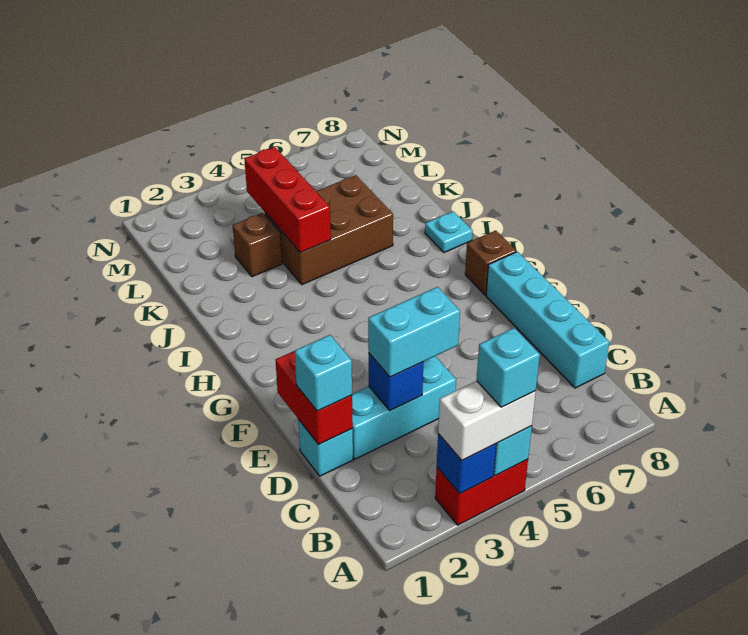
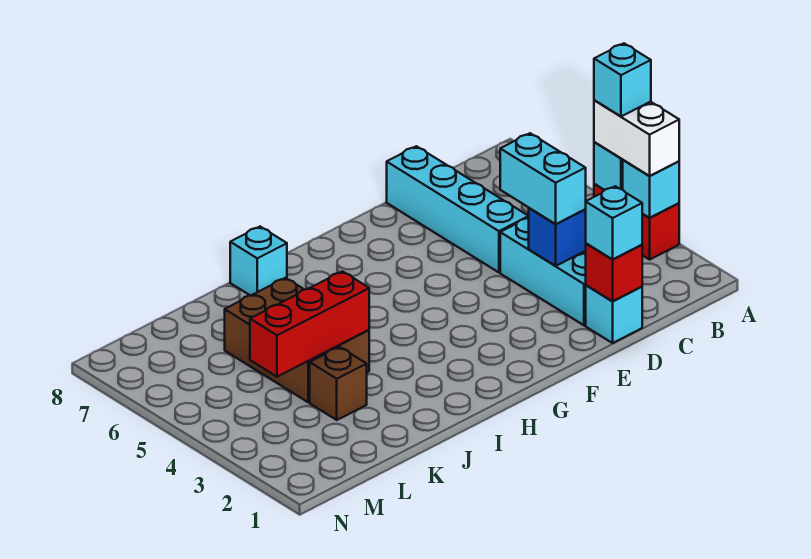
blue 1x1 brick [437,434,496,494] -> cyan 1x1 brick [623,160,679,218]
cyan 1x4 brick [486,252,609,388] -> cyan 1x4 brick turned to [387,146,529,272]
red 1x2 brick [275,351,353,445] -> red 1x1 brick [586,243,642,301]
brown 1x1 brick [465,230,516,295] -> none
cyan 1x1 plate [425,211,473,253] -> cyan 1x1 brick [230,227,287,295]

